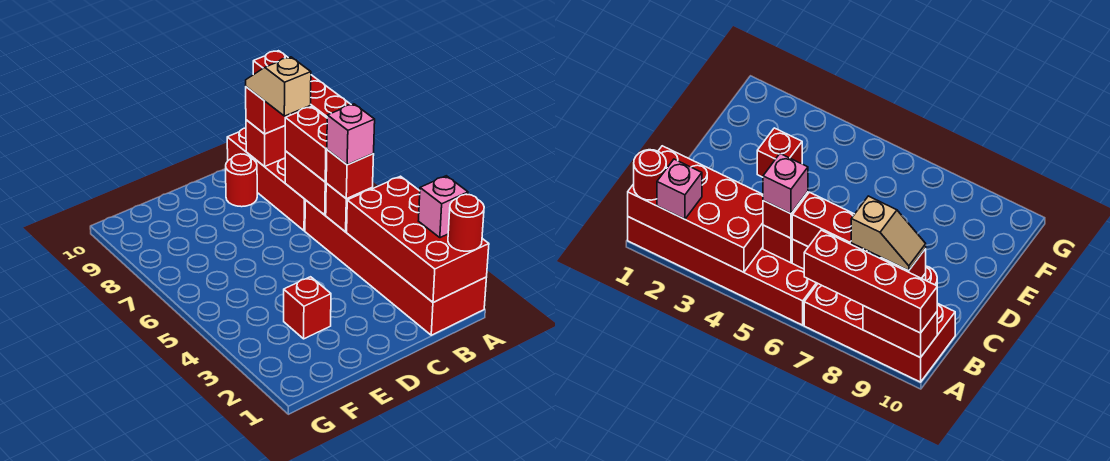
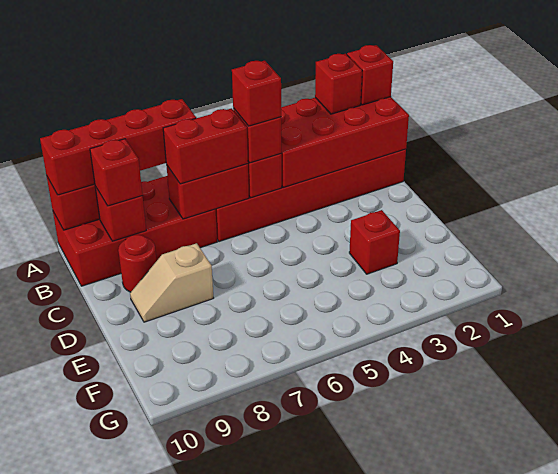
red 1x1 round brick [448,194,484,251] -> red 1x1 brick [347,45,393,105]
pink 1x1 brick [419,176,468,238] -> red 1x1 brick [315,54,362,114]
pink 1x1 brick [327,104,375,165] -> red 1x1 brick [232,61,281,126]
tan 1x2 slope [246,57,311,116] -> tan 1x2 slope moved to [130,243,213,322]

